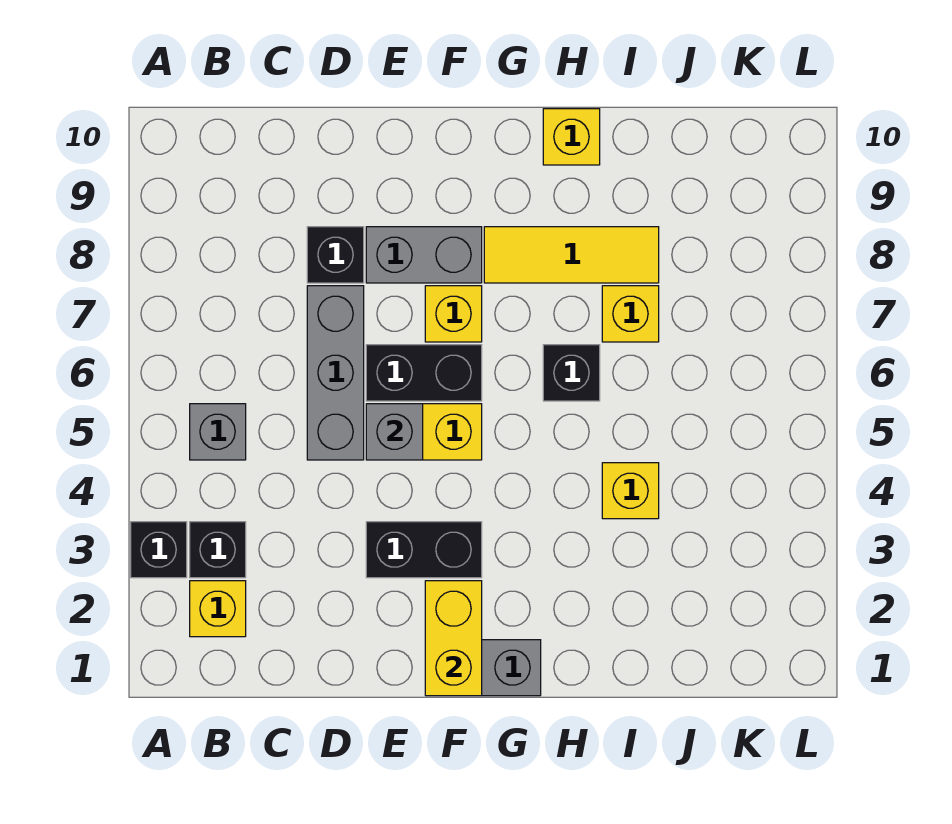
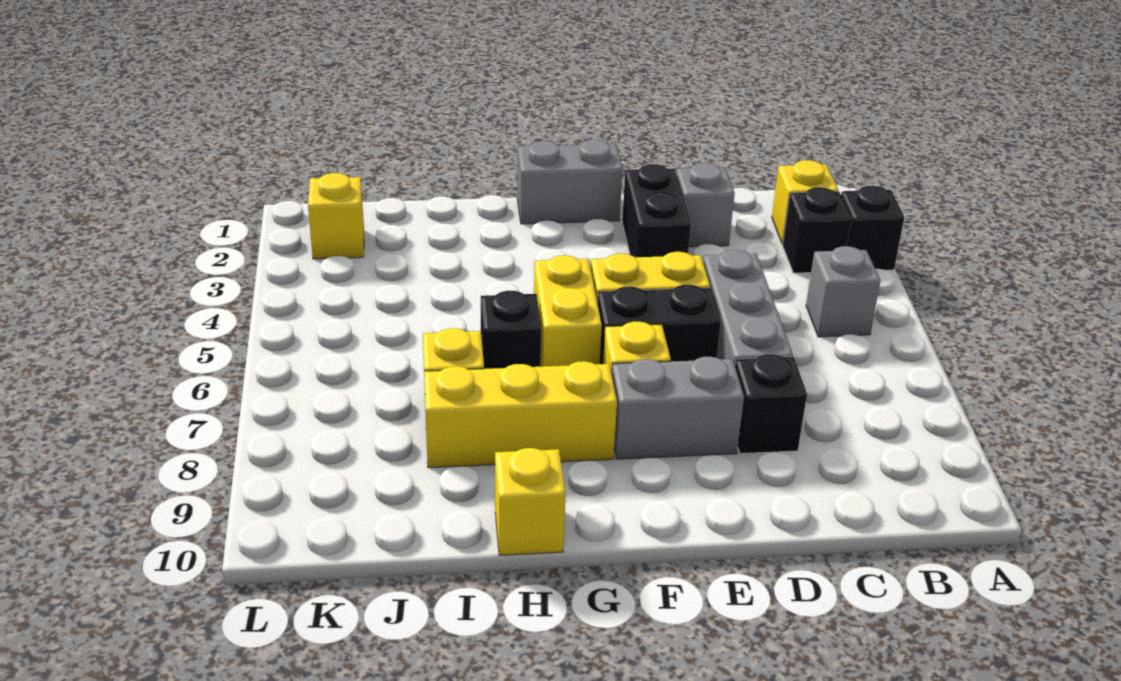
black 1x2 brick [366,522,482,578] -> black 1x2 brick turned to [622,164,691,257]
grey 1x1 brick [366,404,423,460] -> grey 1x1 brick moved to [676,163,735,247]
yellow 1x2 brick [425,581,482,696] -> yellow 1x2 brick moved to [534,255,602,367]
yellow 1x3 tile [484,227,659,283] -> yellow 1x3 brick [424,361,617,468]
yellow 1x1 brick [602,463,659,519] -> yellow 1x1 brick moved to [308,173,364,259]

